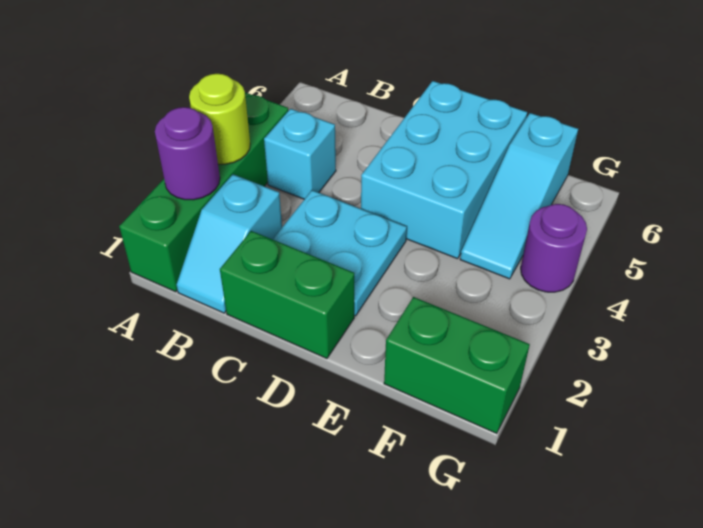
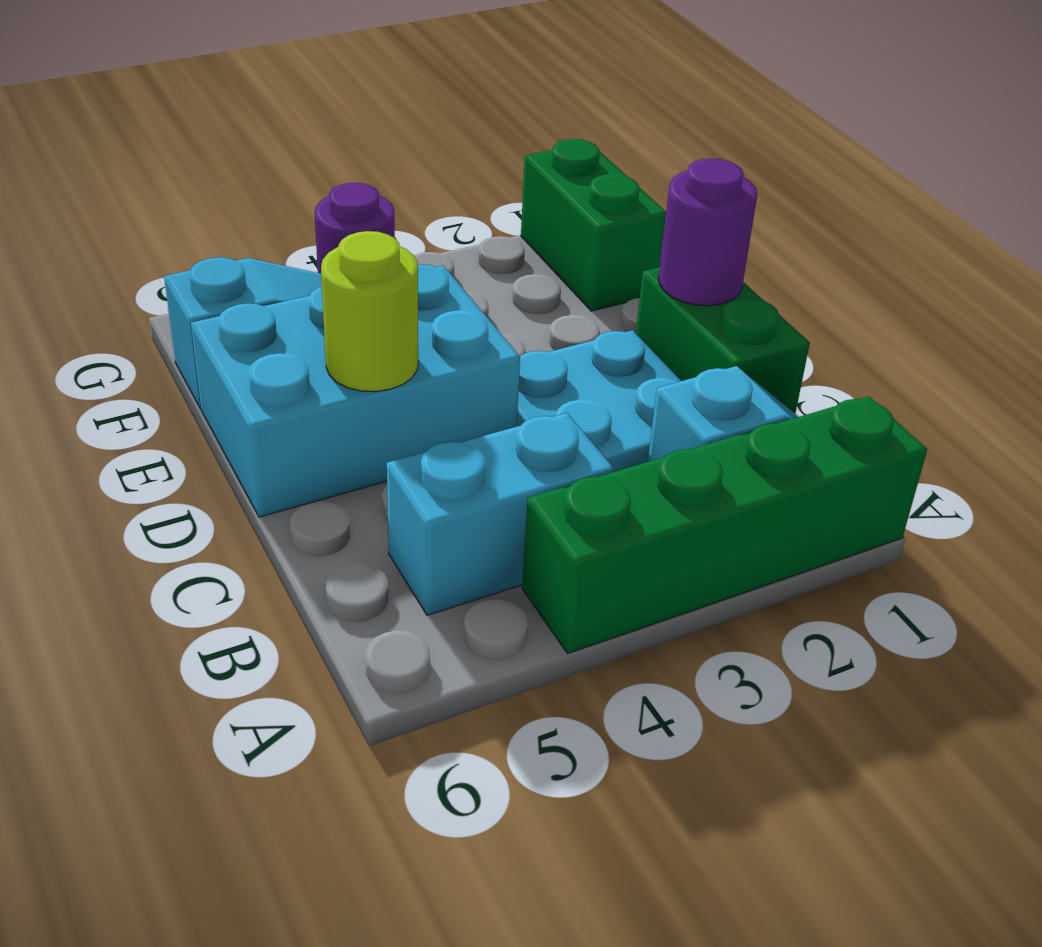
purple 1x1 round brick [155,107,220,200] -> purple 1x1 round brick moved to [658,158,757,306]
lime 1x1 round brick [189,74,250,164] -> lime 1x1 round brick moved to [321,231,418,392]
cyan 1x1 brick [264,109,336,199] -> cyan 1x2 brick [387,413,614,615]

